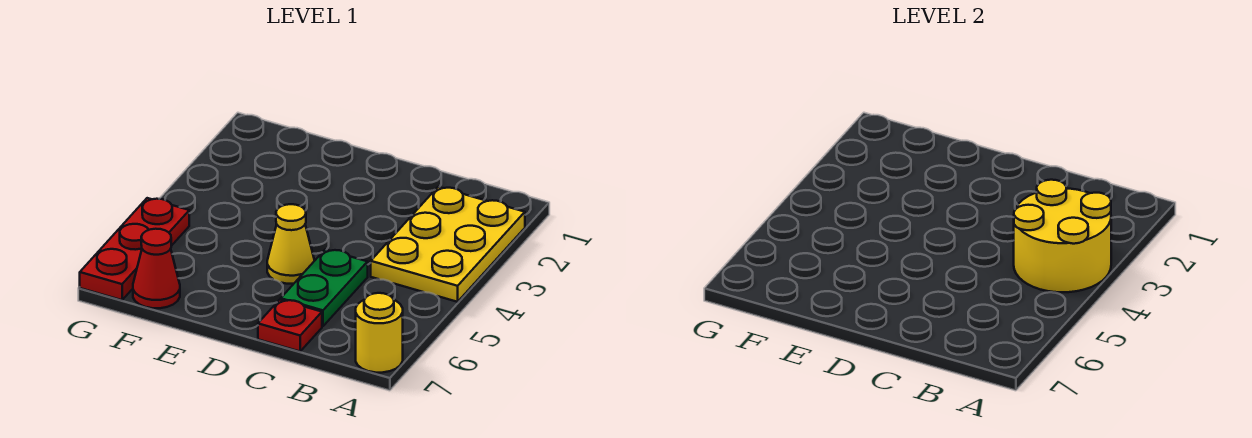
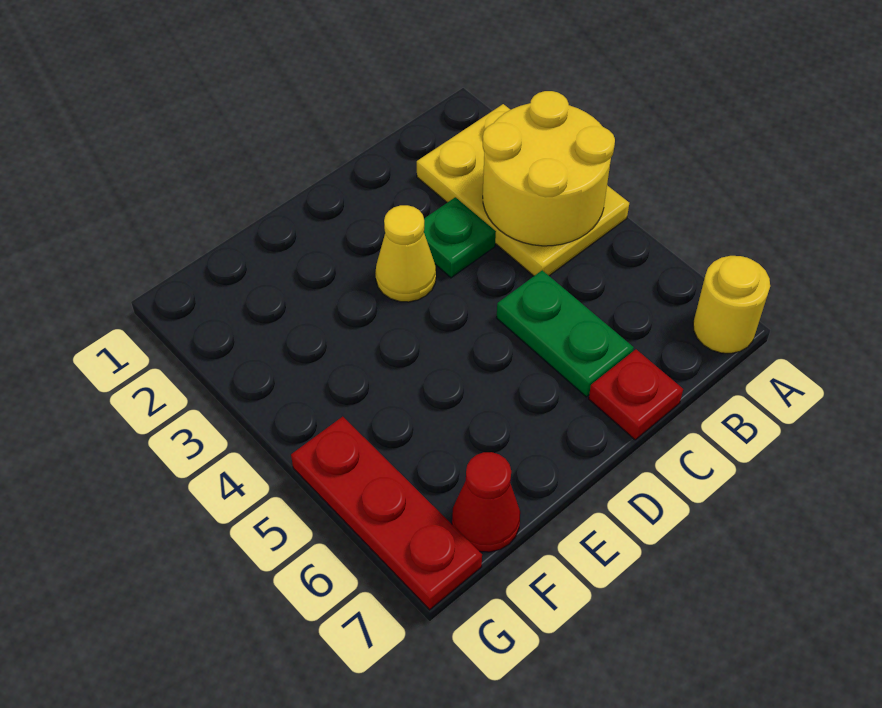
none -> green 1x1 plate [424,197,496,278]
yellow 1x1 cone [267,204,314,284] -> yellow 1x1 cone moved to [376,205,436,302]

